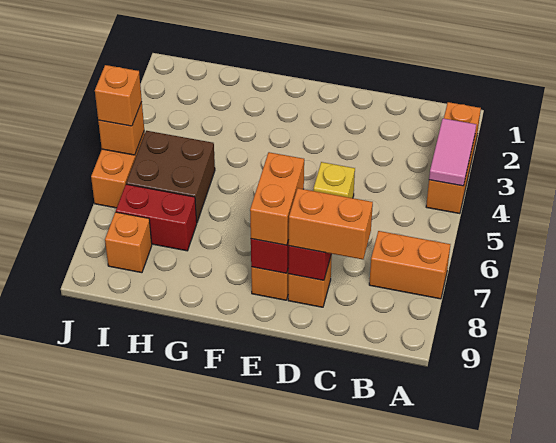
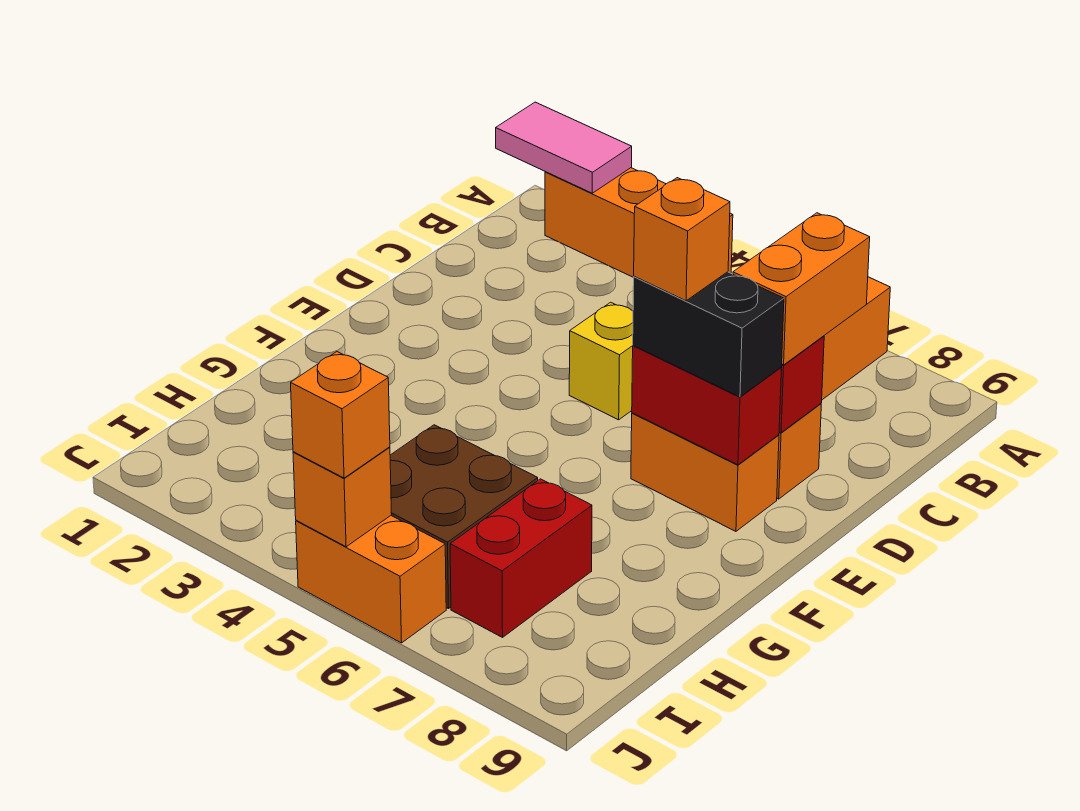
pink 1x2 tile [429,118,476,186] -> pink 1x2 tile moved to [496,102,632,193]
orange 1x2 brick [250,152,304,245] -> black 1x2 brick [633,272,784,397]
orange 1x1 brick [105,212,152,273] -> orange 1x1 brick moved to [634,178,730,301]

